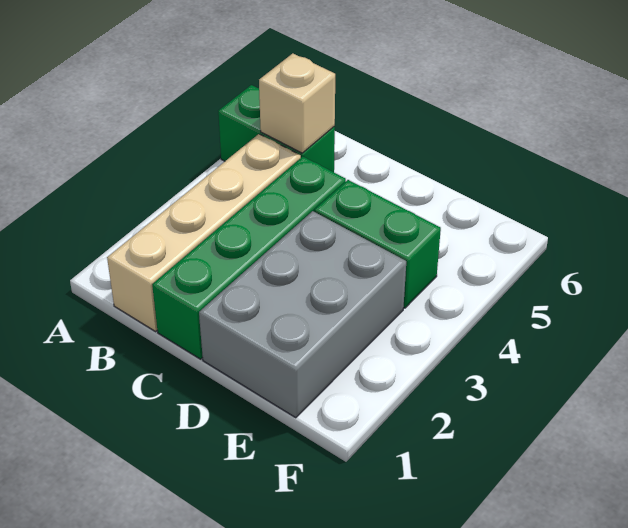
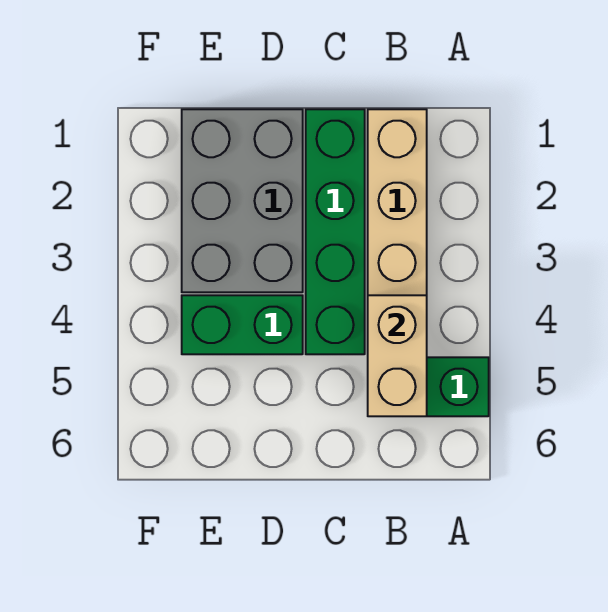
tan 1x1 brick [259,53,335,153] -> tan 1x2 brick [368,295,427,416]

